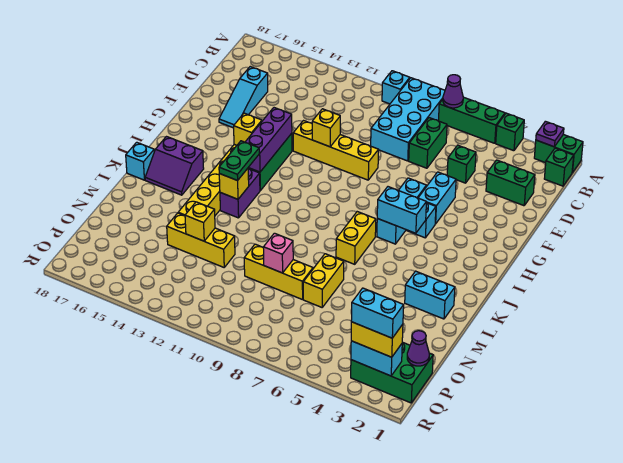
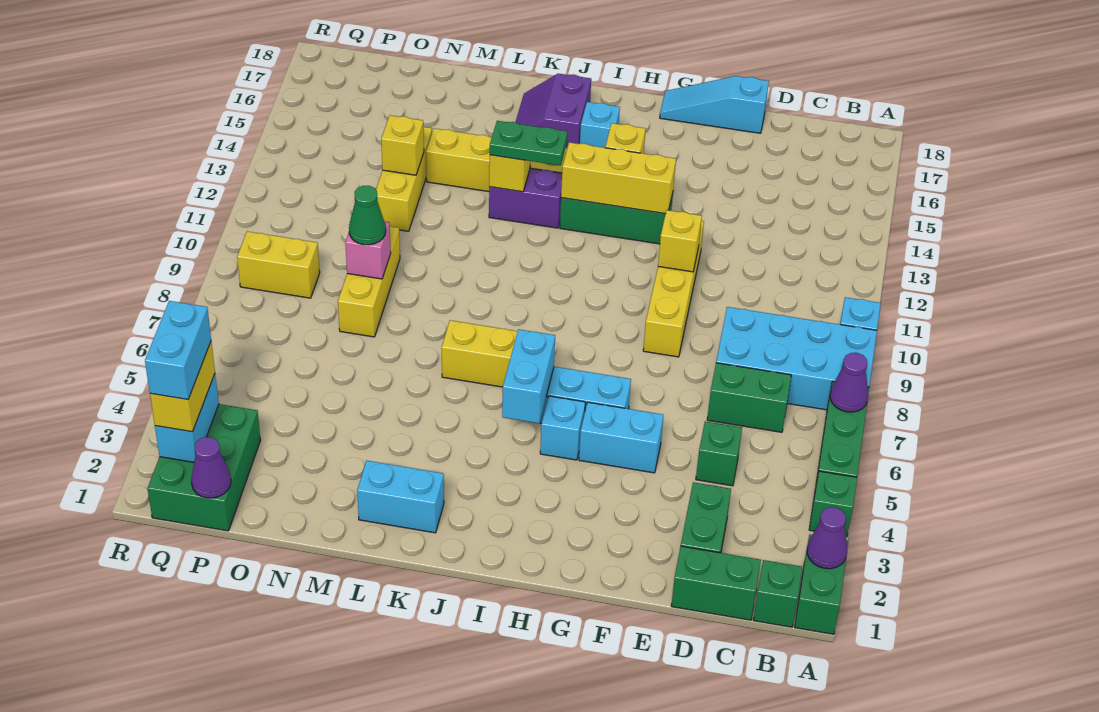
purple 1x1 plate [536,121,564,147] -> purple 1x1 cone [807,507,847,569]
none -> green 1x2 brick [671,546,761,620]
cyan 1x3 slope [219,67,268,128] -> cyan 1x3 slope moved to [660,76,769,133]
purple 1x3 brick [245,108,292,172] -> yellow 1x3 brick [561,142,676,214]
cyan 1x1 brick [126,142,154,180] -> cyan 1x1 brick moved to [580,102,620,148]
cyan 1x2 brick [405,271,455,319] -> cyan 1x2 brick turned to [357,461,444,533]
yellow 1x2 brick [303,254,344,307] -> yellow 1x2 brick moved to [237,231,320,298]
none -> green 1x1 cone [349,186,386,245]

